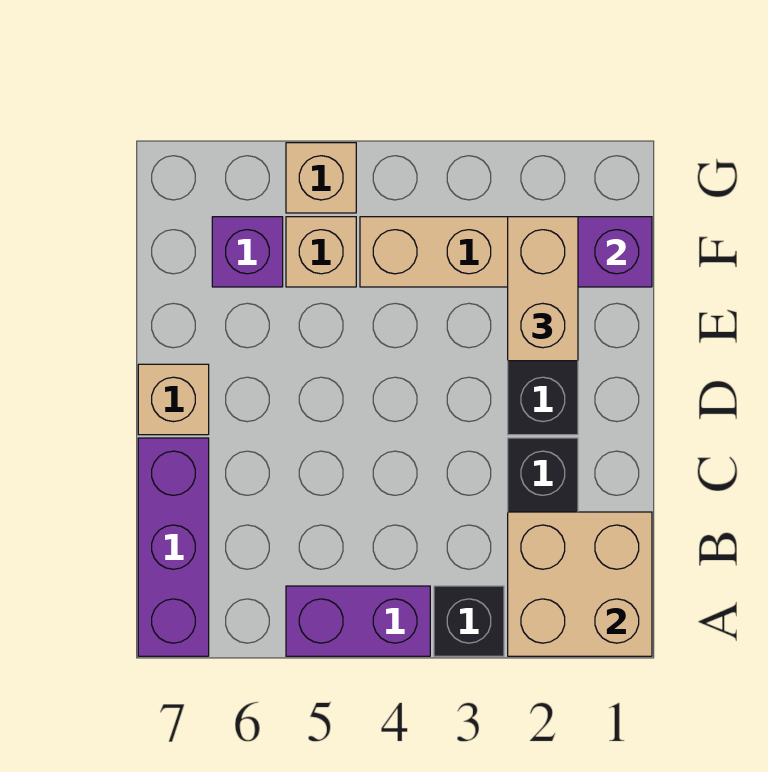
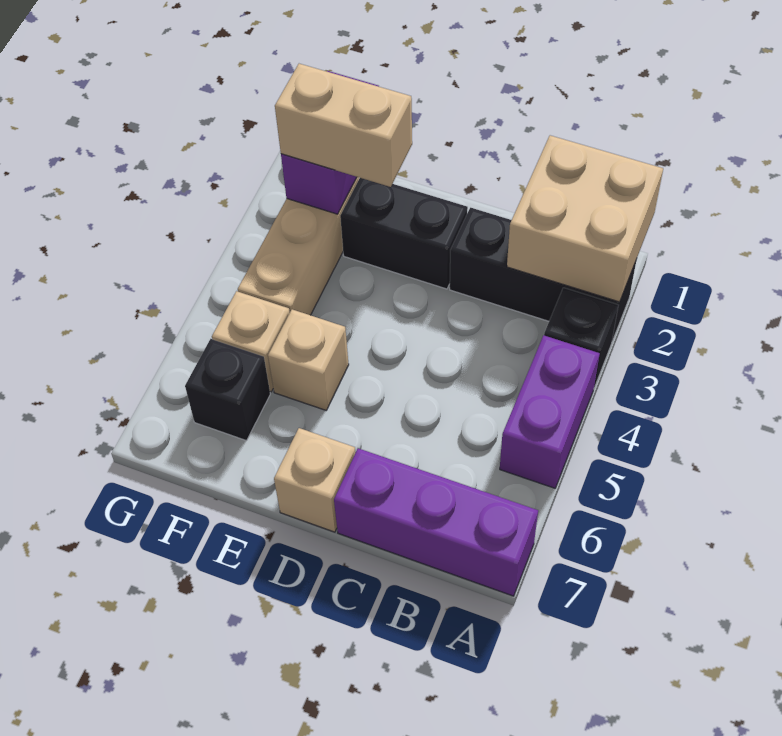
purple 1x1 brick [212,217,283,287] -> black 1x1 brick [185,339,270,441]
tan 1x1 brick [286,143,356,213] -> tan 1x1 brick moved to [268,309,349,410]

